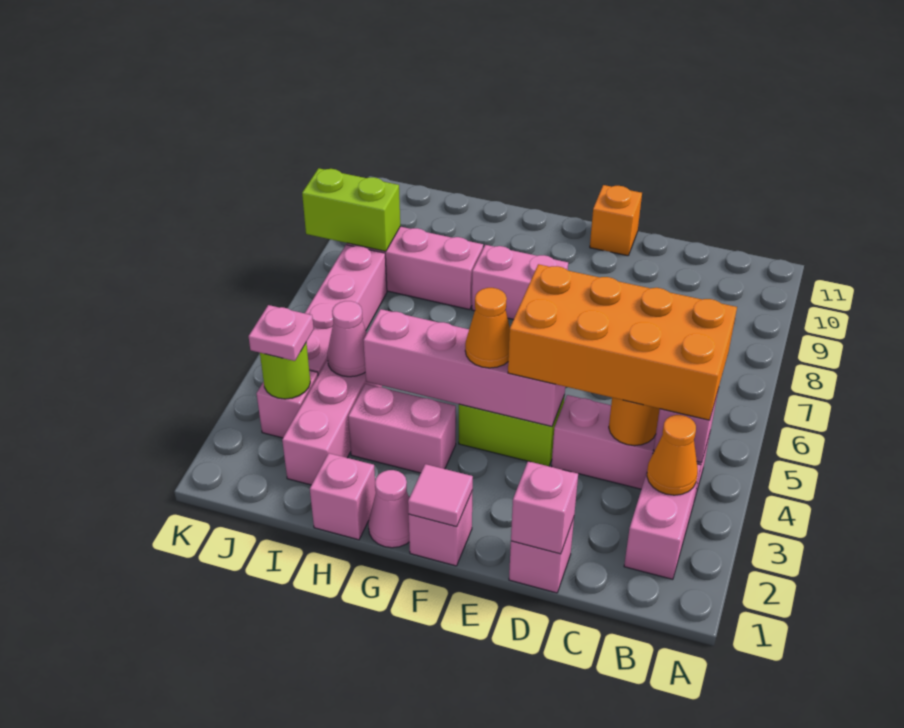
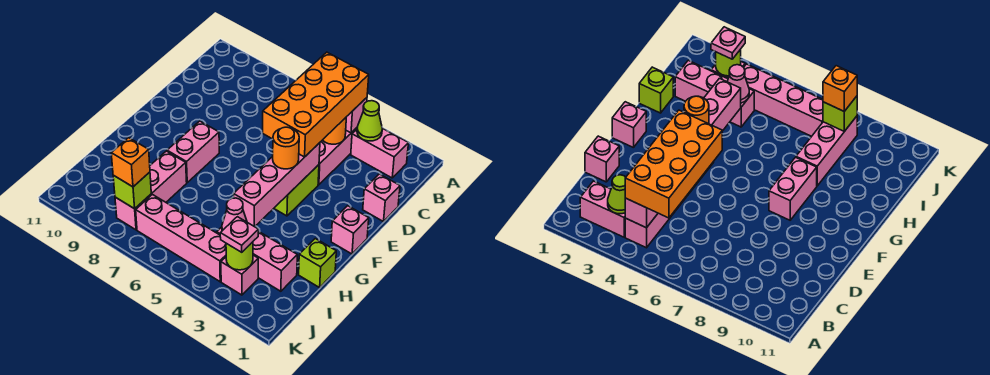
orange 1x1 cone [647,415,698,495] -> lime 1x1 cone [357,101,382,141]
pink 1x1 brick [511,461,578,554] -> none
orange 1x1 brick [590,185,642,256] -> orange 1x1 brick moved to [111,138,150,187]
pink 1x1 tile [408,464,473,527] -> none
orange 1x1 cone [465,288,510,368] -> orange 1x1 round brick [273,127,299,169]
pink 1x1 cone [368,470,409,548] -> none
pink 1x2 brick [348,384,456,473] -> none
pink 1x1 brick [310,453,376,540] -> lime 1x1 brick [299,239,336,288]
lime 1x2 brick [302,168,400,251] -> lime 1x1 brick [113,172,151,209]

